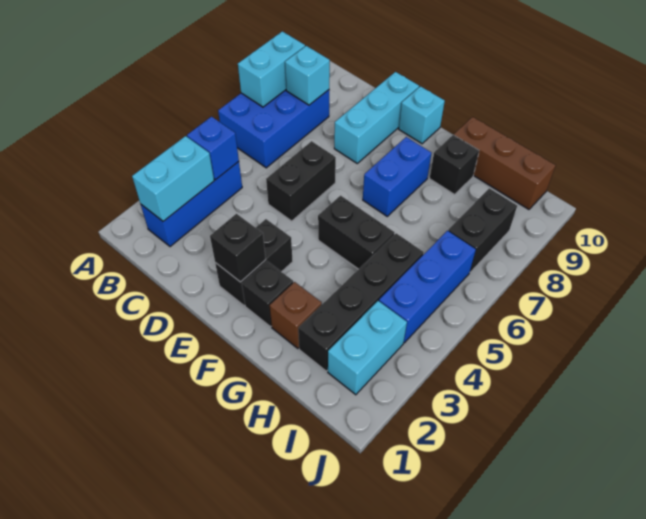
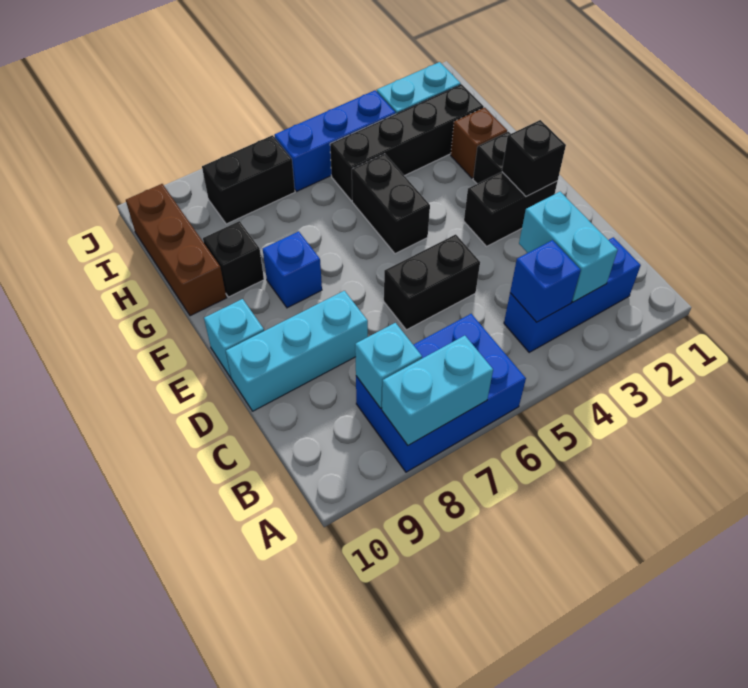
cyan 1x2 brick [132,136,214,221] -> cyan 1x2 brick turned to [519,192,618,302]
blue 1x2 brick [363,137,432,216] -> blue 1x1 brick [263,231,322,308]

